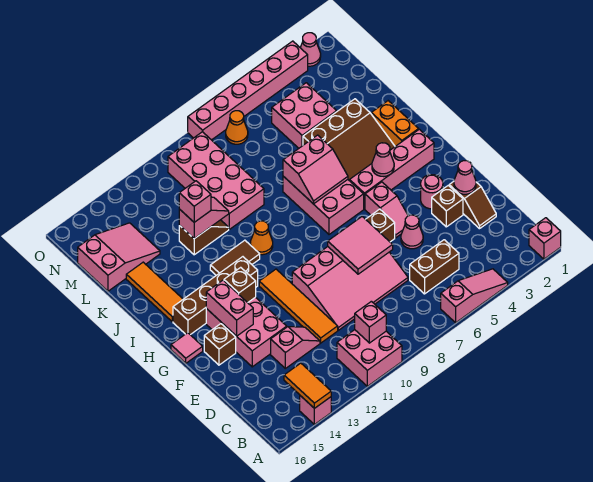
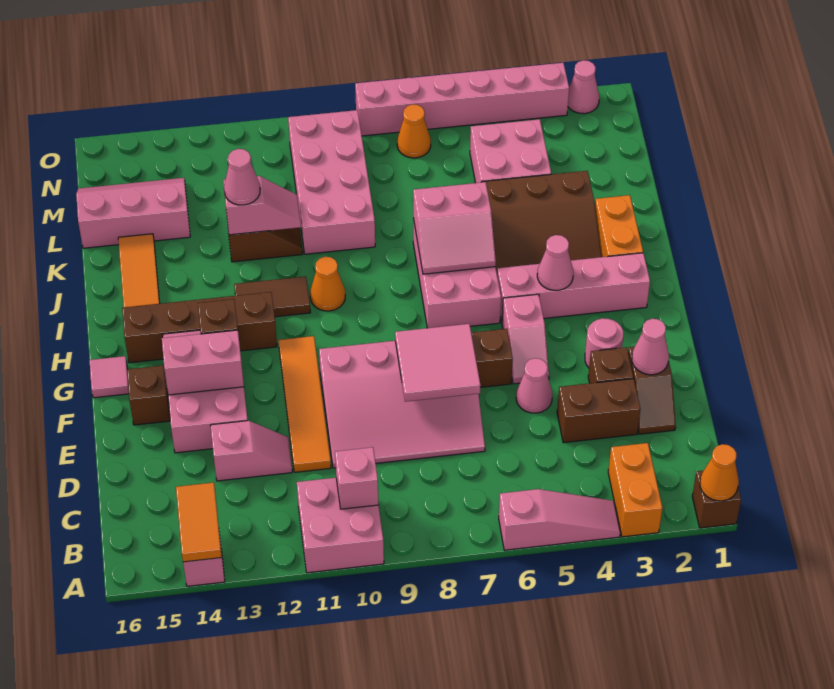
pink 1x1 brick [529,218,561,259] -> brown 1x1 brick [692,471,741,528]
none -> orange 1x1 cone [700,444,739,501]
none -> orange 1x2 brick [608,443,662,537]
brown 1x2 brick [410,240,459,294] -> brown 1x2 brick moved to [557,379,640,443]
pink 1x2 brick [206,280,253,336] -> pink 1x2 brick turned to [162,330,244,395]
pink 1x1 brick [179,181,211,222] -> pink 1x1 cone [224,149,260,205]
pink 2x3 slope [78,223,160,291] -> pink 2x3 slope turned to [76,178,190,248]

